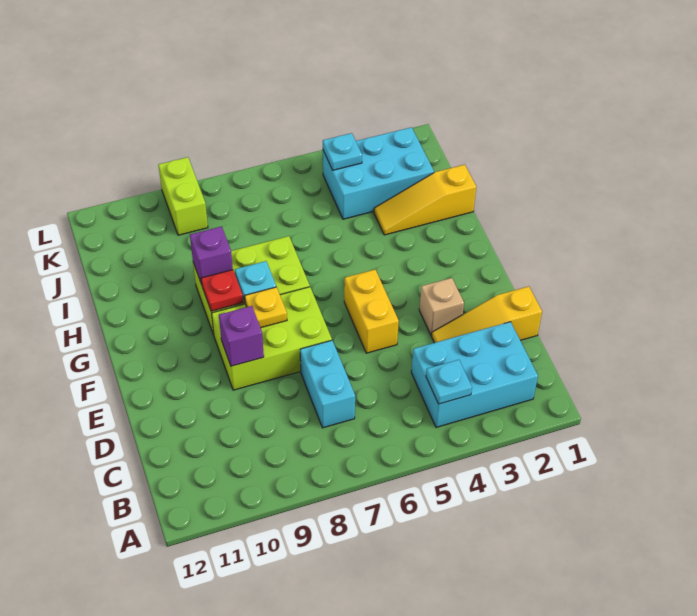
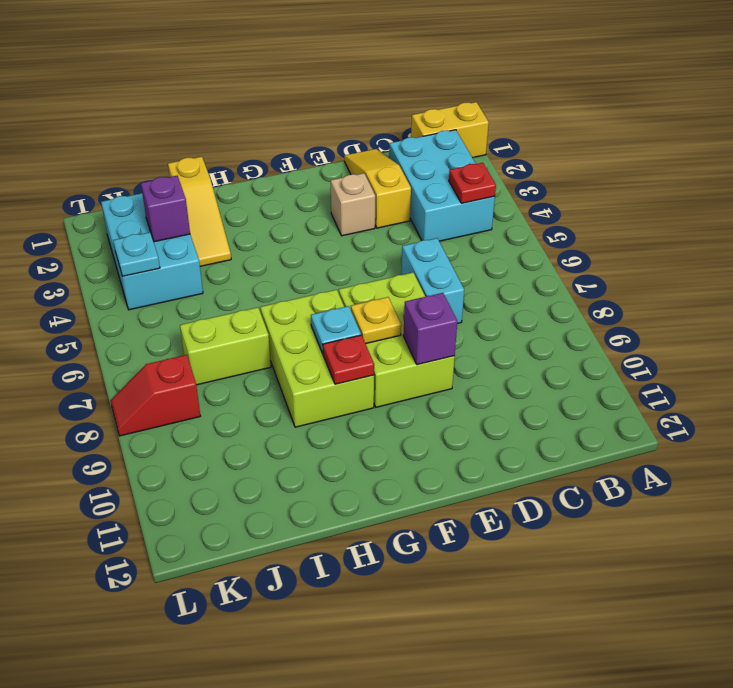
cyan 1x1 plate [426,360,472,404] -> red 1x1 plate [449,163,496,203]
cyan 1x2 brick [300,340,355,428] -> cyan 1x2 brick turned to [401,238,464,324]
yellow 1x3 slope [431,286,542,343] -> yellow 1x3 slope turned to [344,149,411,228]
yellow 1x2 brick [344,270,399,353] -> yellow 1x2 brick moved to [411,102,489,158]
purple 1x1 brick [190,226,233,284] -> purple 1x1 brick moved to [141,176,190,242]
none -> red 1x2 slope [111,355,200,436]
lime 1x2 brick [158,157,208,235] -> lime 1x2 brick moved to [180,307,271,385]

